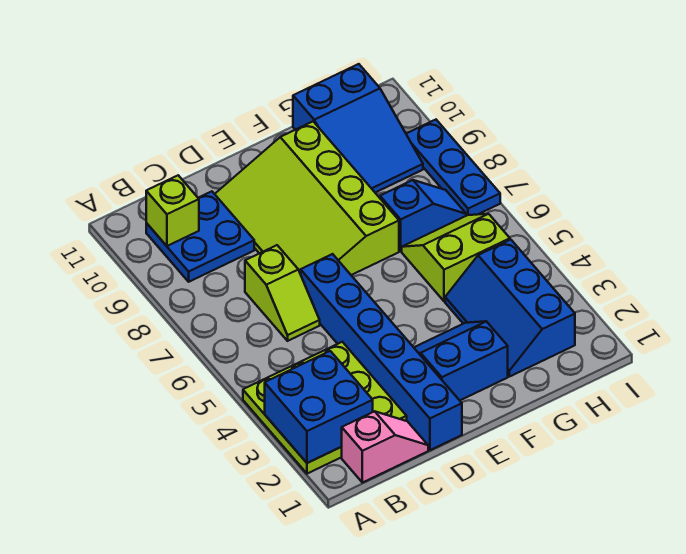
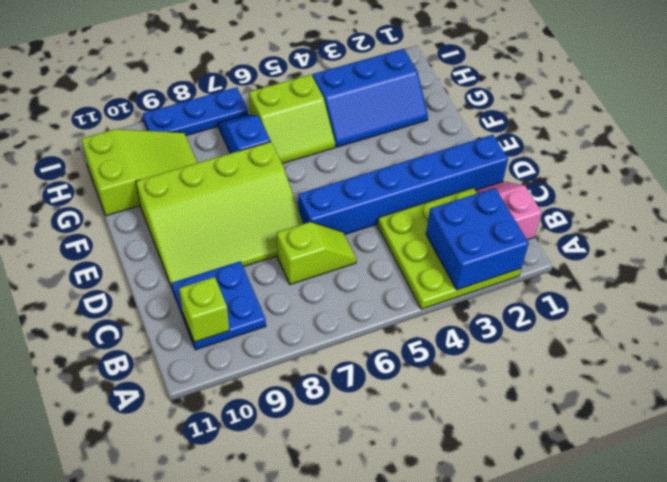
blue 2x2 slope [414,321,508,400] -> none
lime 2x2 slope [402,214,510,301] -> lime 2x2 slope turned to [249,75,335,163]
blue 2x3 slope [293,64,423,193] -> lime 2x3 slope [81,129,197,216]

